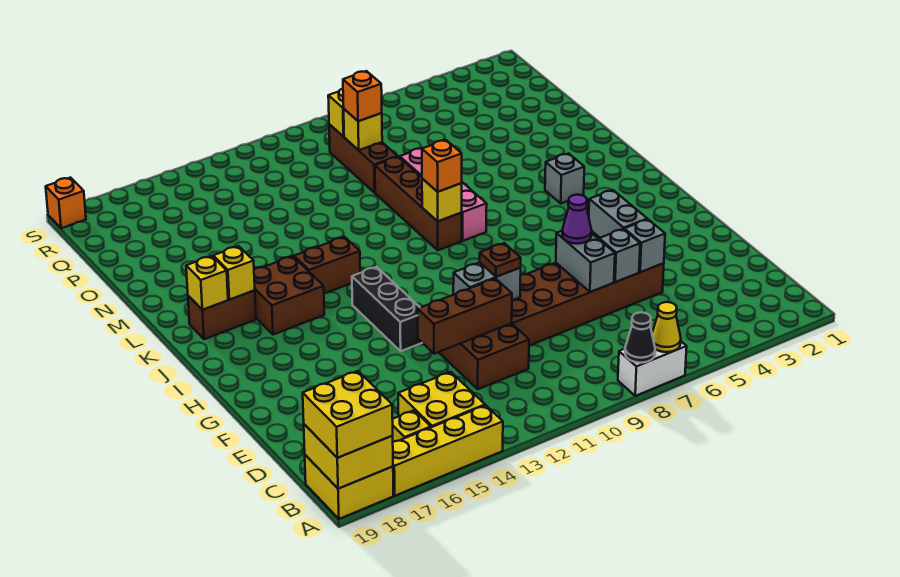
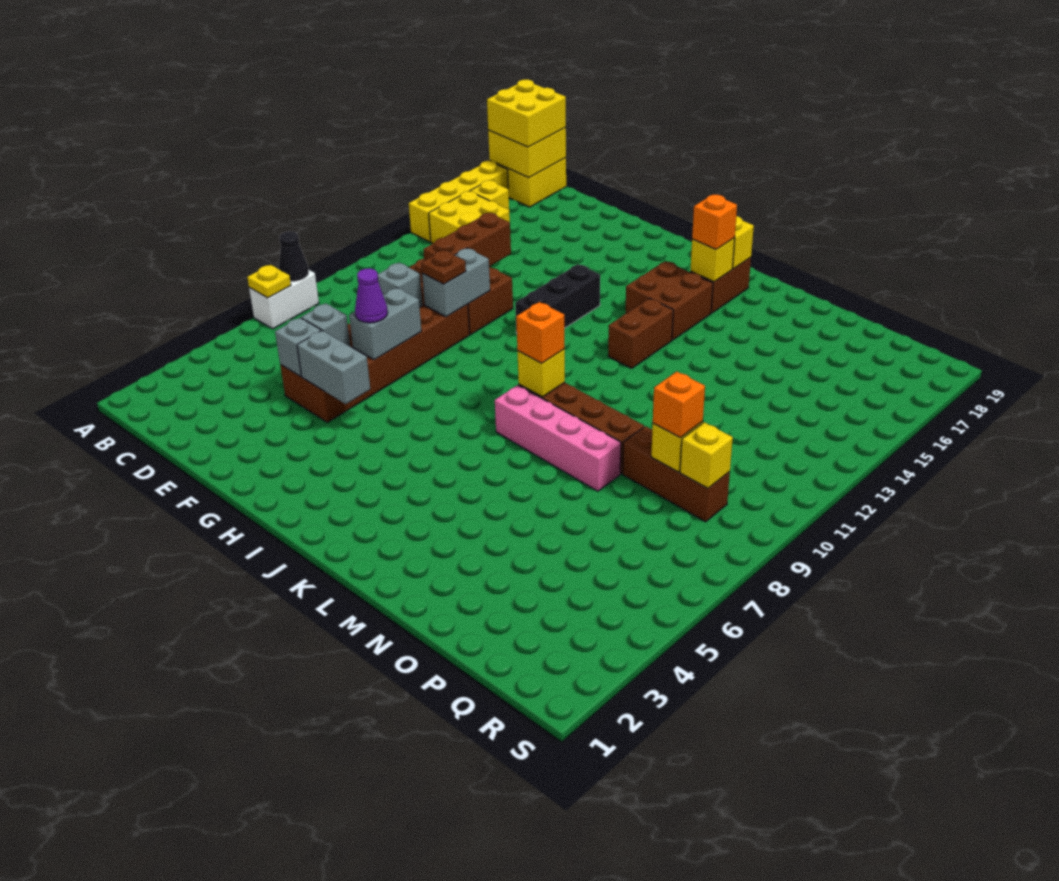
yellow 1x1 cone [652,302,681,352] -> yellow 1x1 plate [247,265,291,298]
grey 1x2 brick [556,231,615,292] -> grey 1x2 brick turned to [349,288,421,360]
black 1x3 brick [352,267,422,351] -> black 1x3 brick turned to [515,264,600,334]
grey 1x1 brick [545,153,584,203] -> grey 1x1 brick moved to [378,263,423,307]
orange 1x1 brick [46,178,86,228] -> orange 1x1 brick moved to [692,195,737,249]

